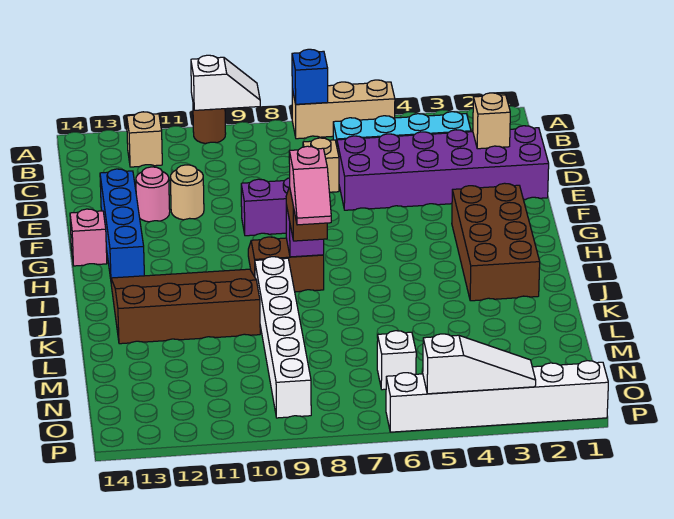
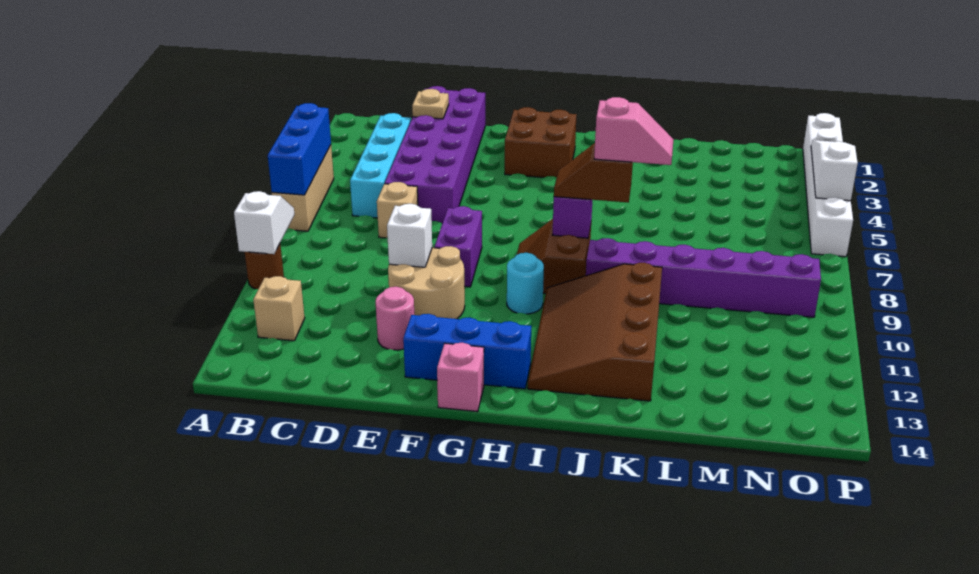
blue 1x1 brick [292,49,328,104] -> blue 1x3 brick [268,103,331,195]
tan 1x1 brick [473,93,510,149] -> tan 1x1 plate [412,89,449,119]
tan 1x1 round brick [170,165,204,220] -> tan 2x2 round brick [388,246,465,319]
blue 1x4 brick [100,169,144,279] -> blue 1x3 brick [403,314,531,389]
brown 2x4 brick [452,183,540,301] -> brown 2x2 brick [505,107,576,178]
none -> cyan 1x1 round brick [507,253,544,314]
white 1x6 brick [255,257,311,418] -> purple 1x6 brick [586,238,821,317]
white 1x1 brick [377,331,416,390] -> white 1x1 brick moved to [387,204,432,267]

